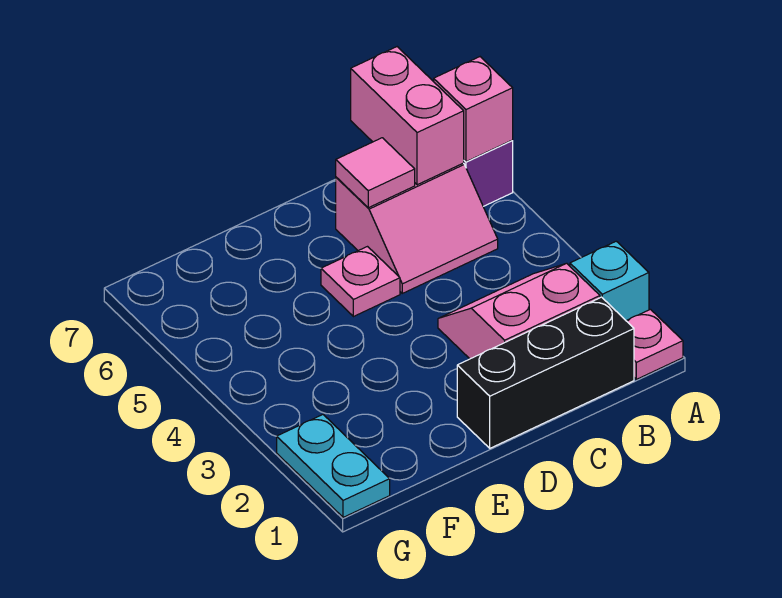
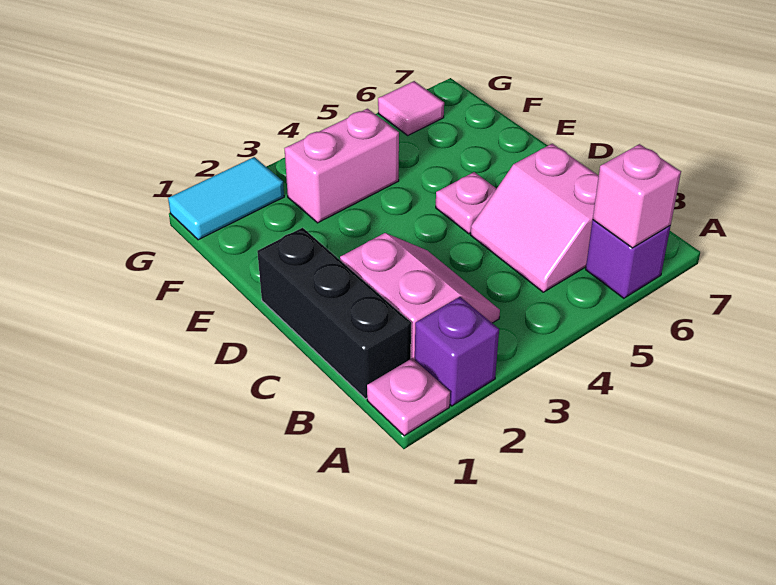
cyan 1x1 brick [570,241,649,321] -> purple 1x1 brick [415,297,499,406]
pink 1x2 brick [351,47,464,185] -> pink 1x2 brick moved to [284,109,399,223]
pink 1x1 tile [336,138,415,208] -> pink 1x1 tile moved to [378,81,444,135]
cyan 1x2 plate [277,415,390,517] -> cyan 1x2 tile [168,157,284,240]

